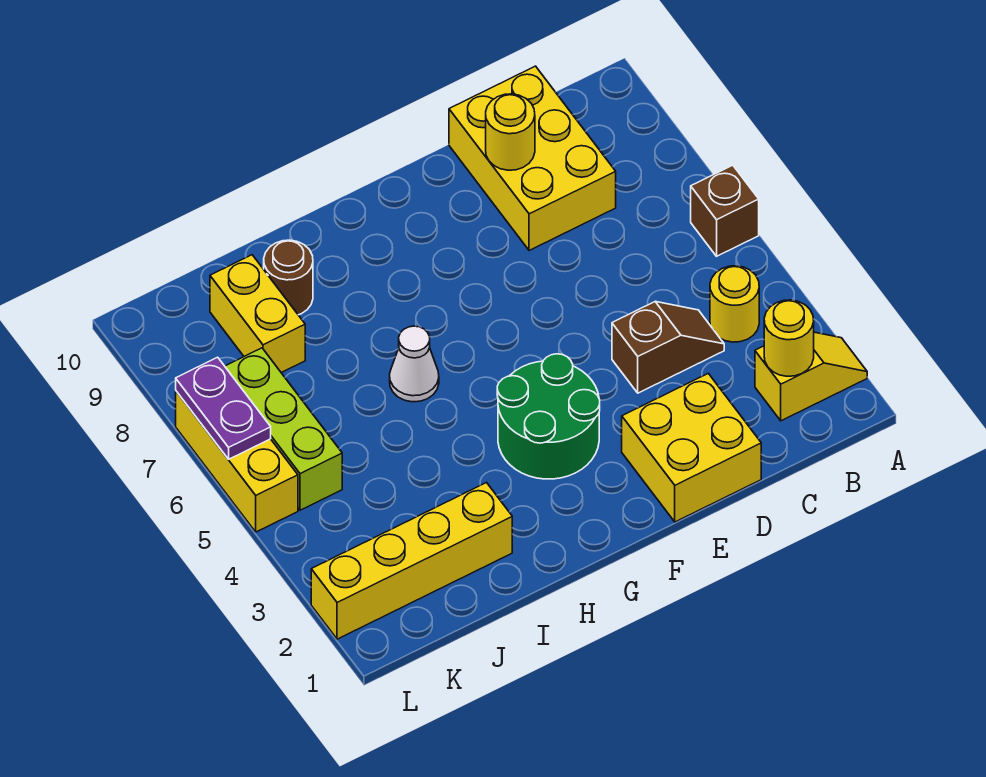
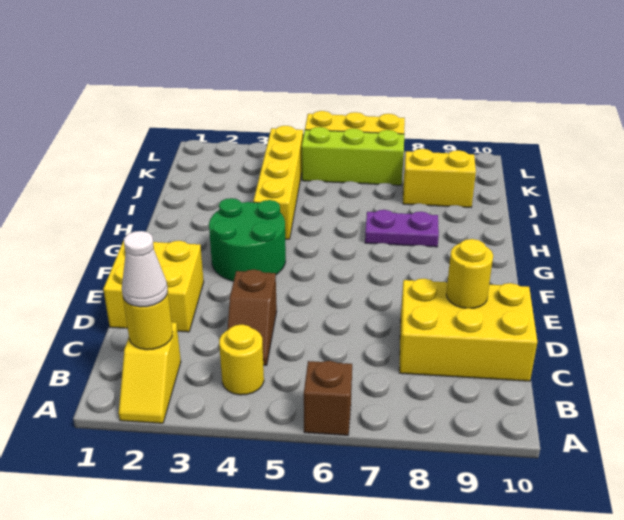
white 1x1 cone [390,326,439,402] -> white 1x1 cone moved to [122,231,168,307]
yellow 1x4 brick [311,483,512,639] -> yellow 1x4 brick moved to [253,126,303,239]
brown 1x1 round brick [264,240,313,315] -> none
purple 1x2 plate [176,357,271,459] -> purple 1x2 plate moved to [365,210,439,247]

